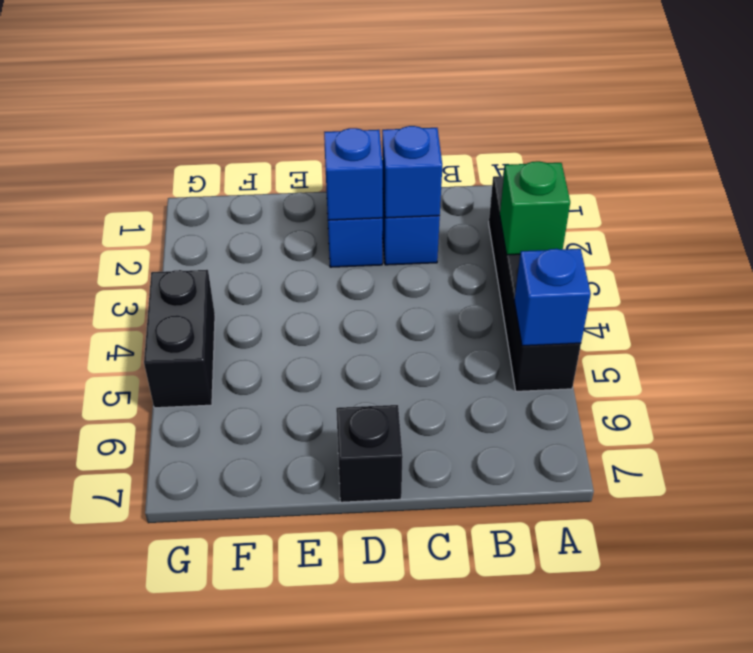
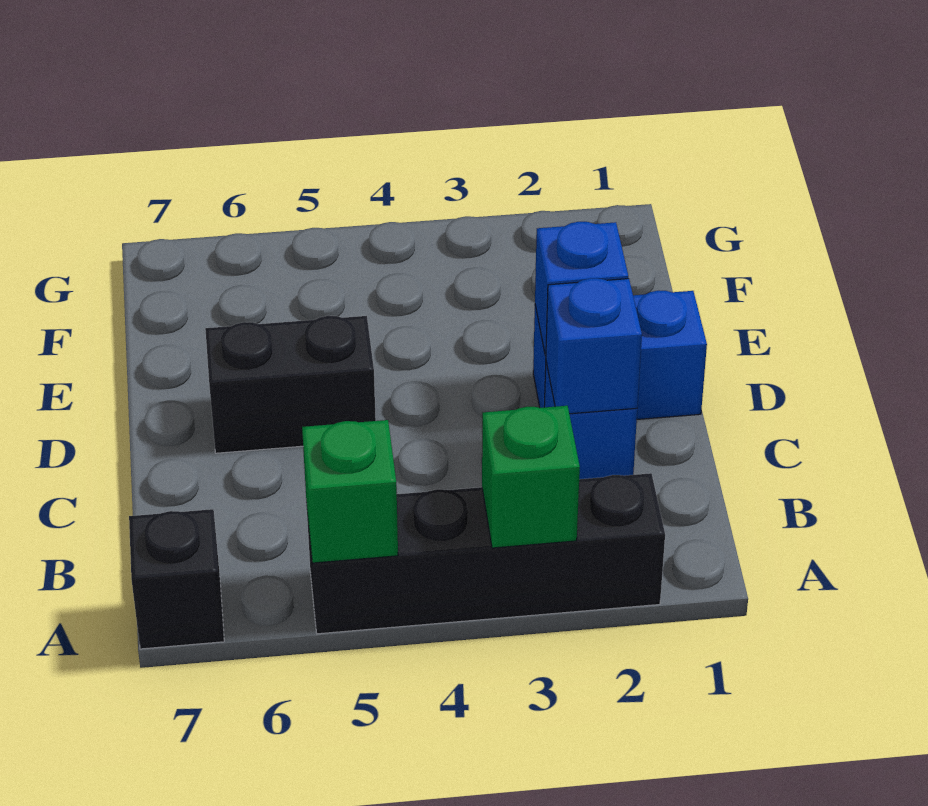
blue 1x1 brick [514,249,591,346] -> green 1x1 brick [302,420,398,563]
black 1x1 brick [336,405,403,502] -> black 1x1 brick moved to [129,509,224,649]
black 1x2 brick [144,270,215,408] -> black 1x2 brick moved to [205,316,376,453]

